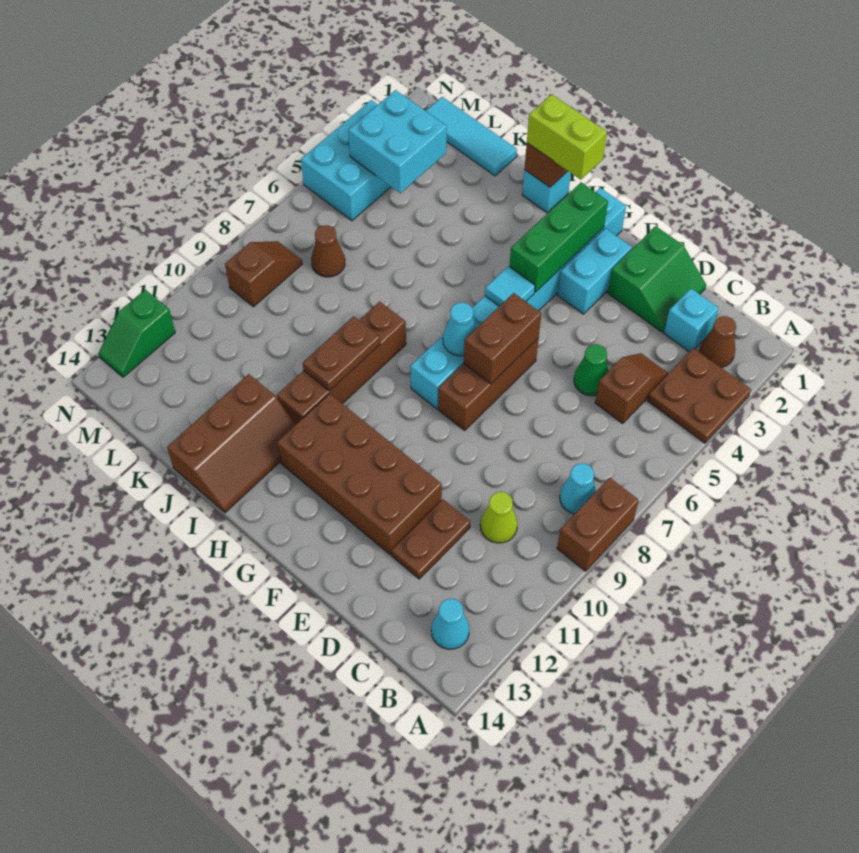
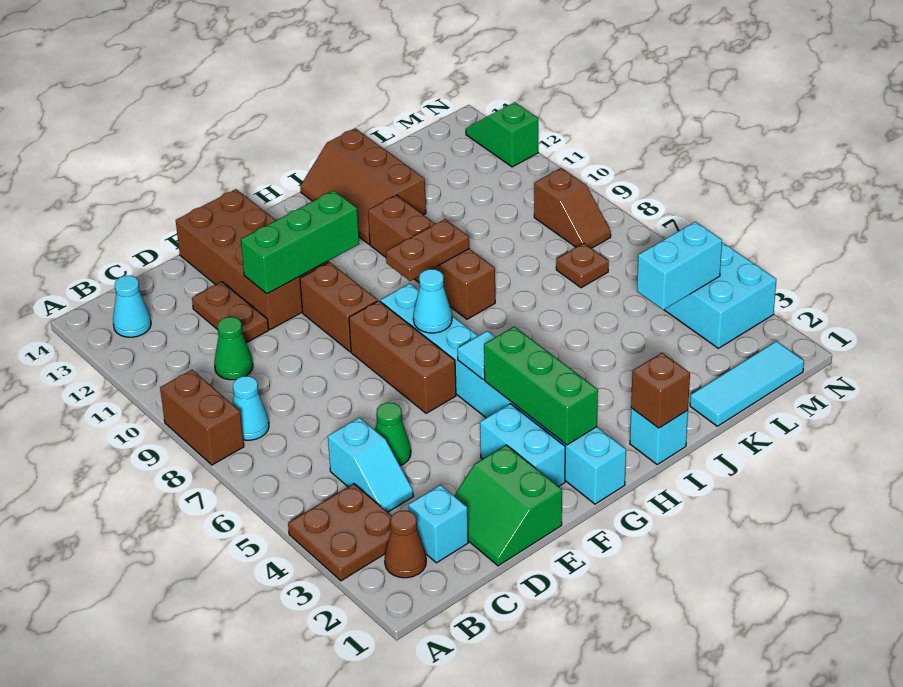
brown 1x2 slope [595,353,669,424] -> cyan 1x2 slope [328,418,413,512]
lime 1x1 cone [480,492,517,543] -> green 1x1 cone [214,317,253,380]
brown 2x4 brick [277,394,442,555] -> brown 2x4 brick turned to [176,189,328,330]
none -> green 1x3 brick [241,191,359,294]
brown 1x2 brick [464,293,541,384] -> brown 1x2 brick moved to [300,262,378,352]
lime 1x2 brick [527,94,607,180] -> none
brown 1x2 plate [303,316,380,391] -> brown 1x2 plate turned to [386,219,469,281]
cyan 2x2 brick [348,90,447,193] -> cyan 1x2 brick [637,222,722,310]
brown 1x1 cone [311,225,345,277] -> brown 1x1 plate [556,243,609,288]

